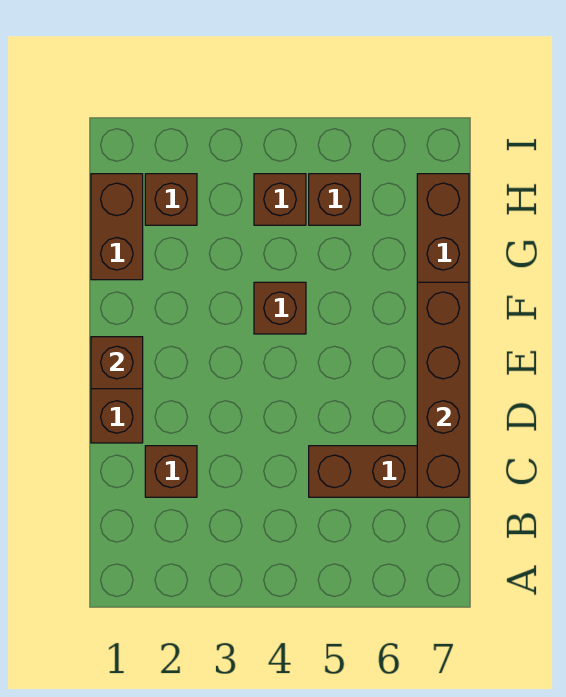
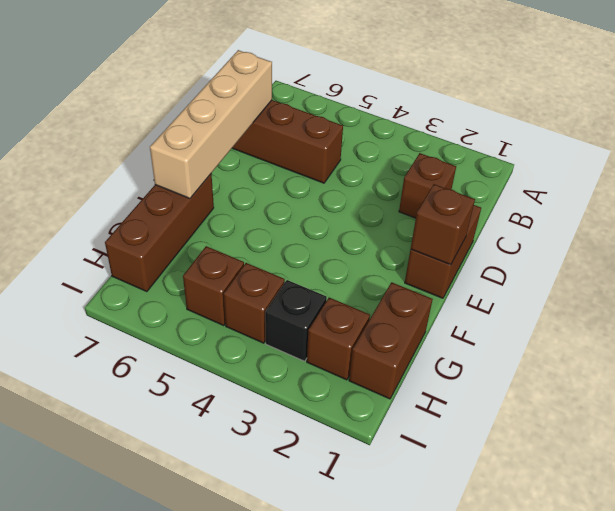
brown 1x4 brick [417,282,469,497] -> tan 1x4 brick [150,50,272,198]
brown 1x1 brick [254,282,306,334] -> none
none -> black 1x1 brick [265,280,327,361]

